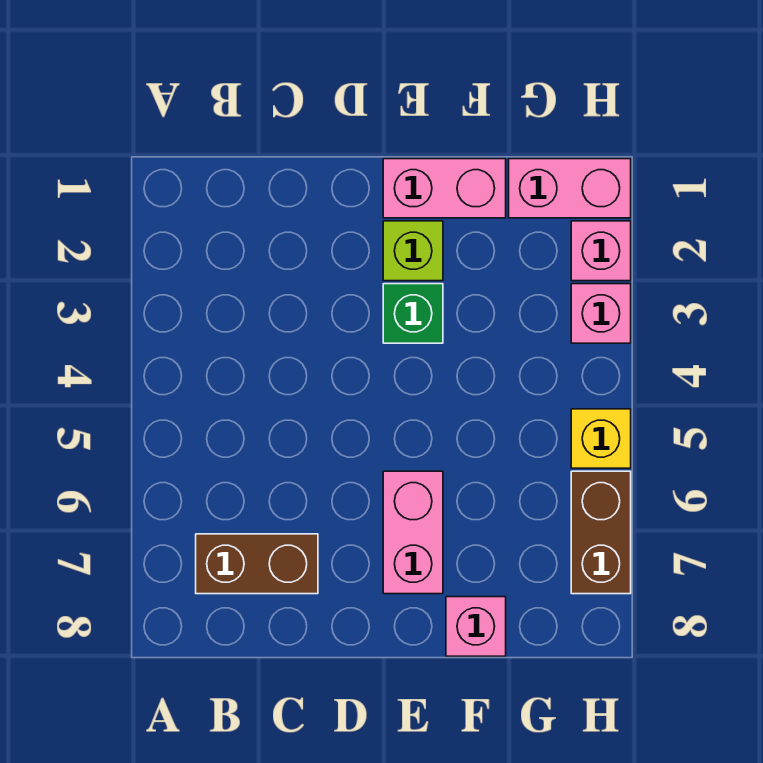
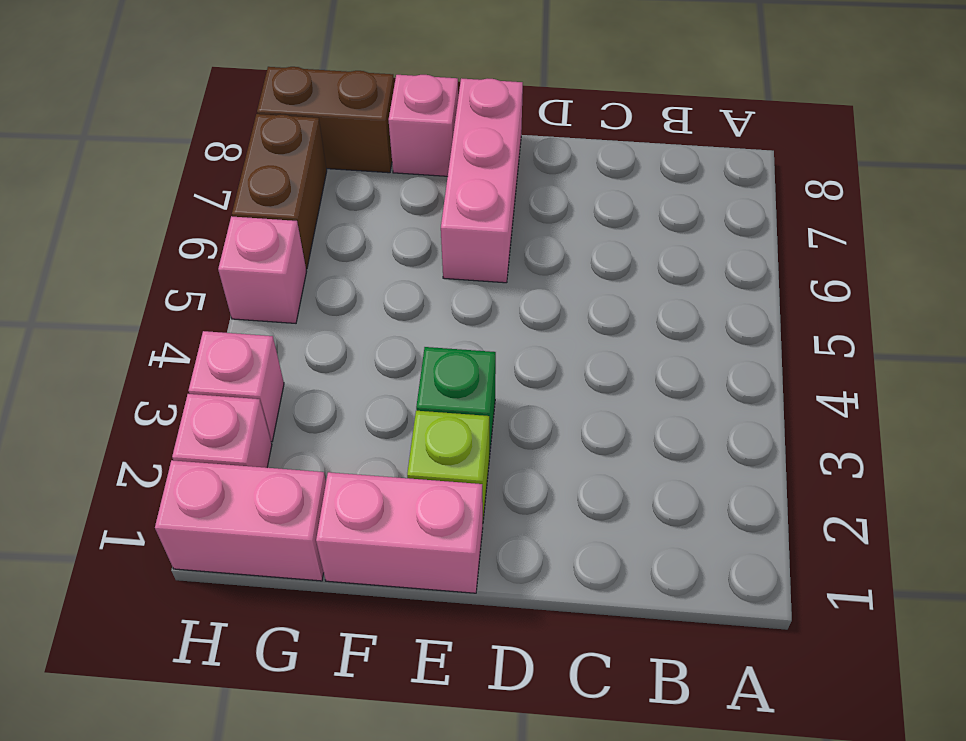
brown 1x2 brick [196,534,318,594] -> brown 1x2 brick moved to [257,67,394,173]
pink 1x2 brick [383,471,443,594] -> pink 1x3 brick [441,78,523,283]
yellow 1x1 brick [571,409,631,468] -> pink 1x1 brick [218,216,307,323]

